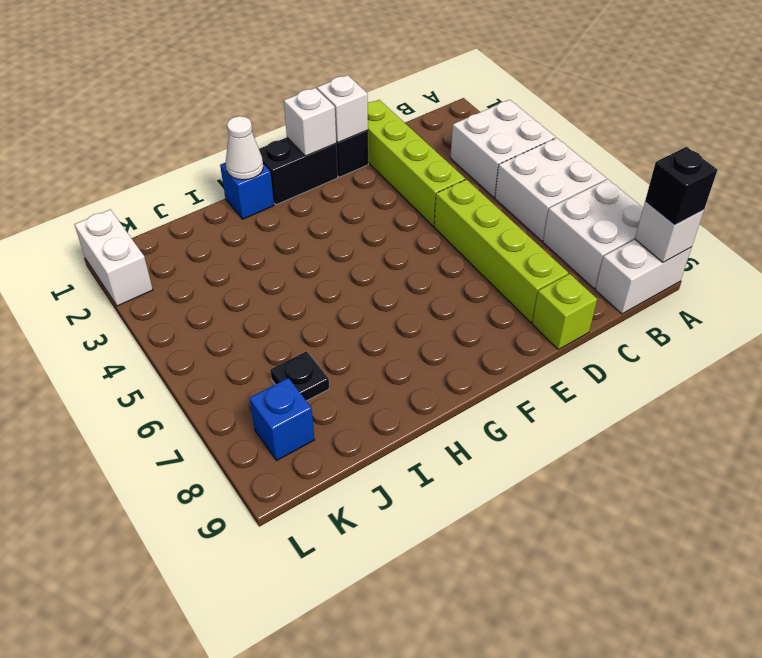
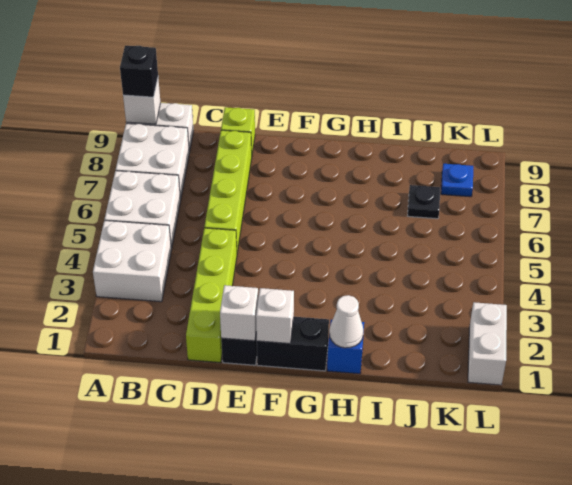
blue 1x1 brick [249,378,314,461] -> blue 1x1 plate [441,164,473,197]

